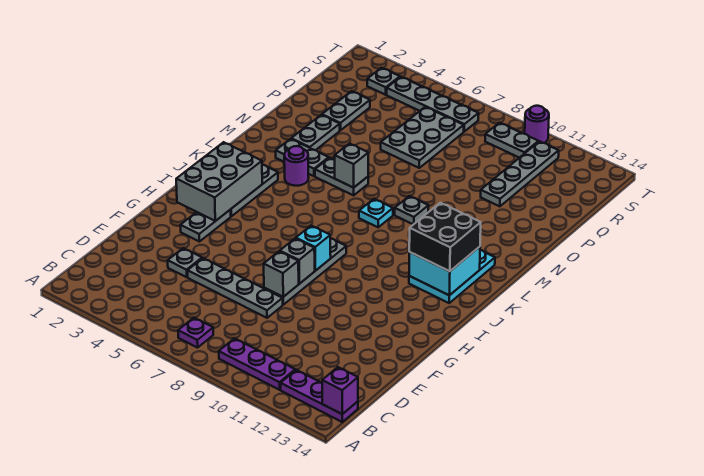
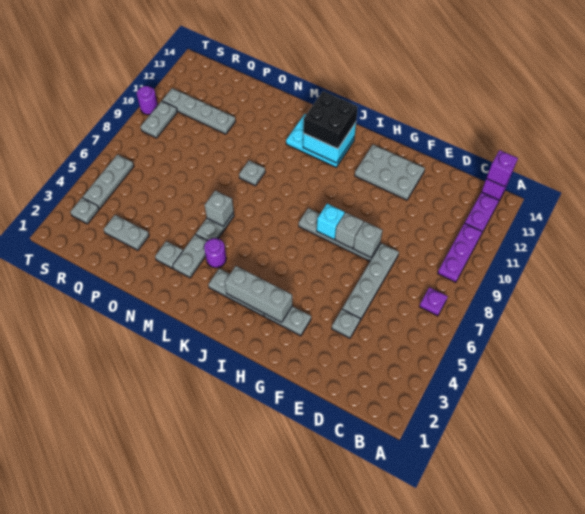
none -> purple 1x1 brick [486,150,518,187]
grey 2x3 brick [176,142,262,221] -> grey 1x3 brick [225,266,292,322]
cyan 1x1 plate [359,199,393,227] -> none
grey 1x2 plate [291,115,340,150] -> grey 1x1 plate [155,241,183,269]
grey 2x3 plate [381,107,464,168] -> grey 2x3 plate moved to [355,145,425,200]
grey 1x4 plate [387,77,479,131] -> grey 1x3 plate [83,155,134,209]

